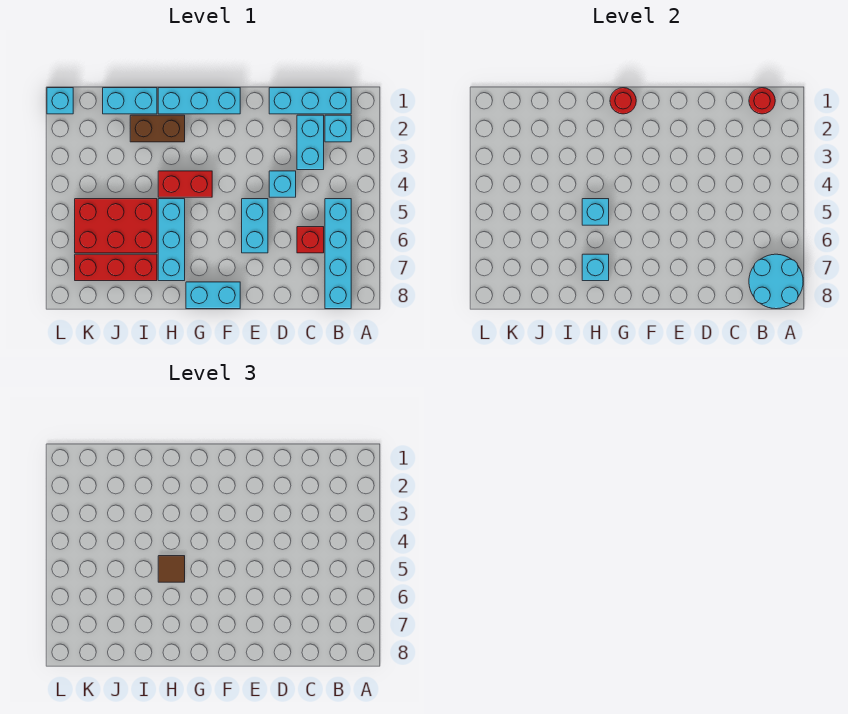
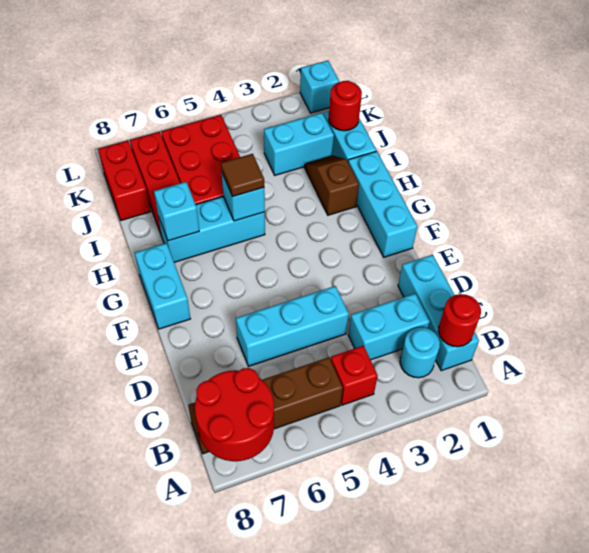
cyan 2x2 round brick [749,254,803,309] -> red 2x2 round brick [195,368,274,461]
cyan 1x1 brick [325,115,351,142] -> cyan 1x1 round brick [400,327,440,378]
cyan 1x4 brick [325,199,351,309] -> brown 1x4 brick [188,357,343,454]
red 1x1 brick [297,227,324,253] -> red 1x1 brick moved to [331,346,378,405]
cyan 1x1 brick [269,171,296,197] -> cyan 1x3 brick [236,286,349,366]
cyan 1x2 brick [242,199,268,253] -> cyan 1x2 brick moved to [264,113,334,175]
red 1x1 round brick [610,88,636,114] -> red 1x1 round brick moved to [329,81,362,131]
red 1x2 brick [158,171,212,197] -> red 1x2 brick moved to [98,141,151,220]
brown 1x2 brick [130,115,185,142] -> brown 1x2 slope [305,156,359,215]

